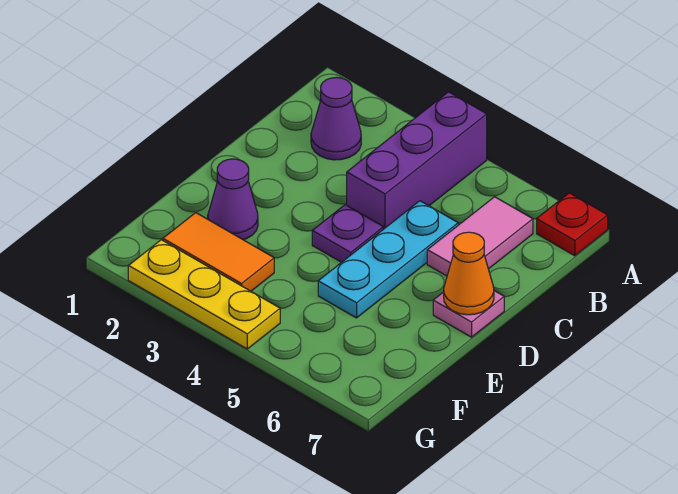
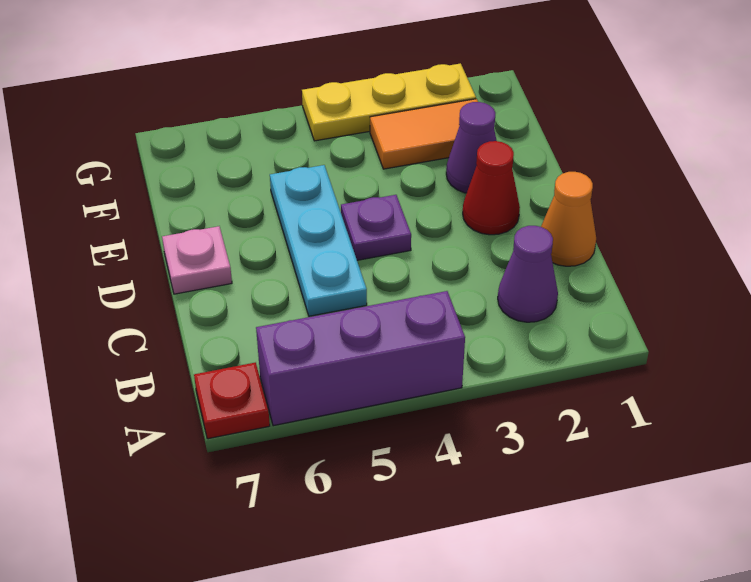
purple 1x3 brick [347,92,487,229] -> purple 1x3 brick turned to [256,291,465,426]
pink 1x2 tile [427,197,533,276] -> none
none -> red 1x1 cone [463,141,520,235]
orange 1x1 cone [444,232,494,315] -> orange 1x1 cone moved to [541,172,596,266]

